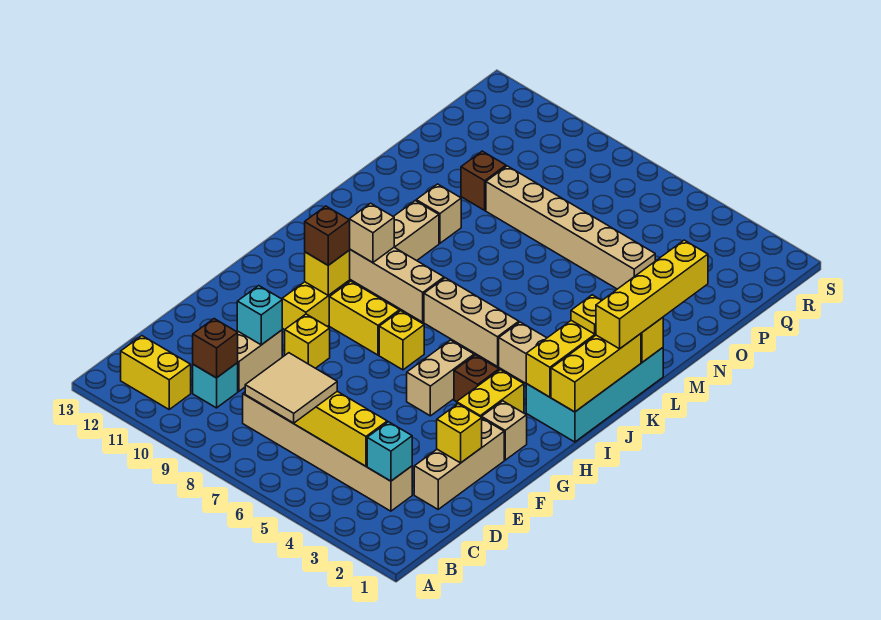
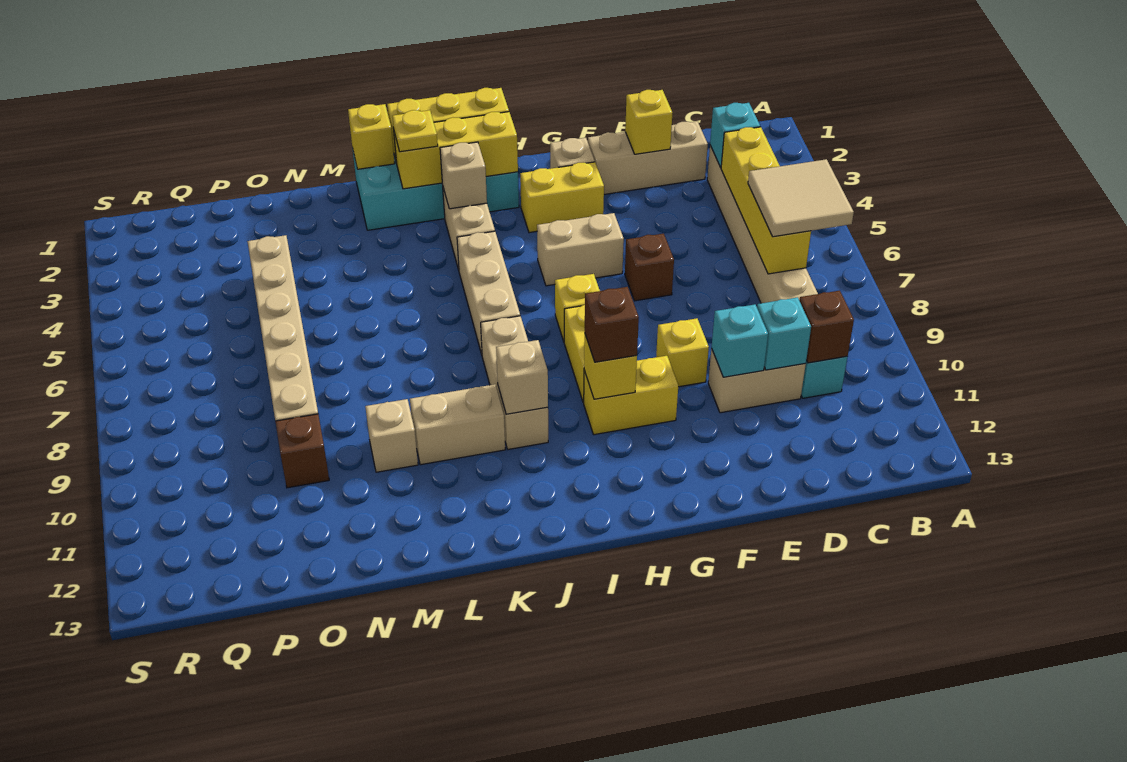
yellow 1x2 brick [121,336,191,409] -> none
none -> cyan 1x1 brick [757,297,811,370]
brown 1x1 brick [454,355,499,402] -> brown 1x1 brick moved to [625,234,674,301]
none -> tan 1x1 brick [440,142,487,209]
yellow 1x4 brick [596,240,708,349] -> none

